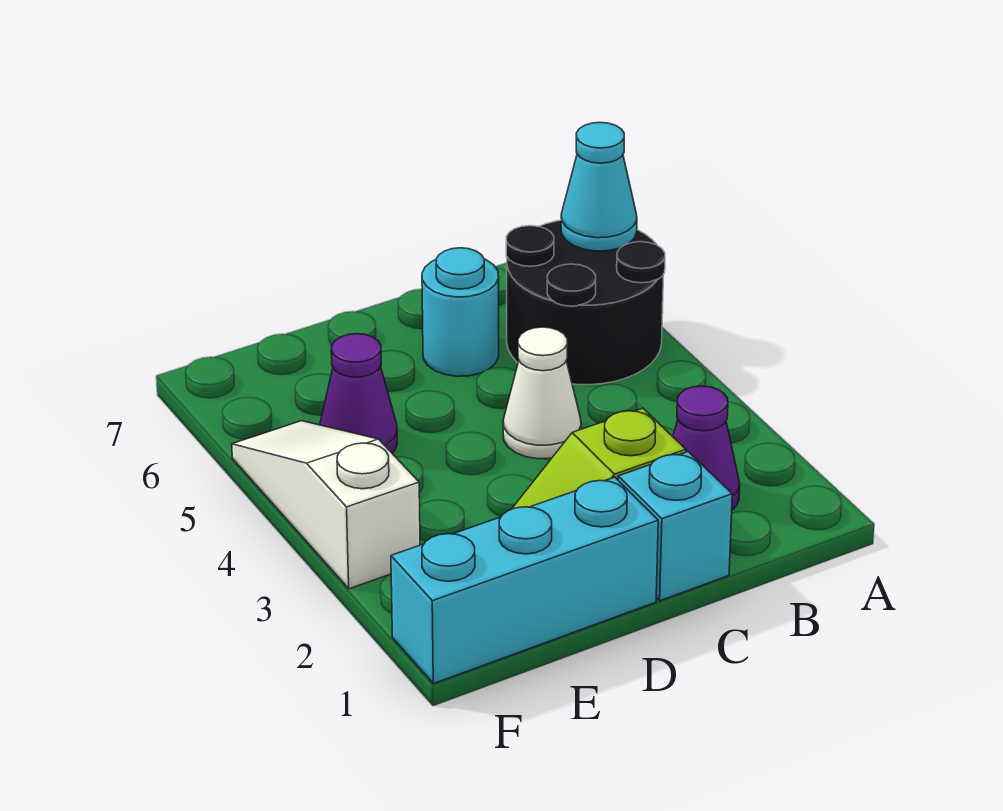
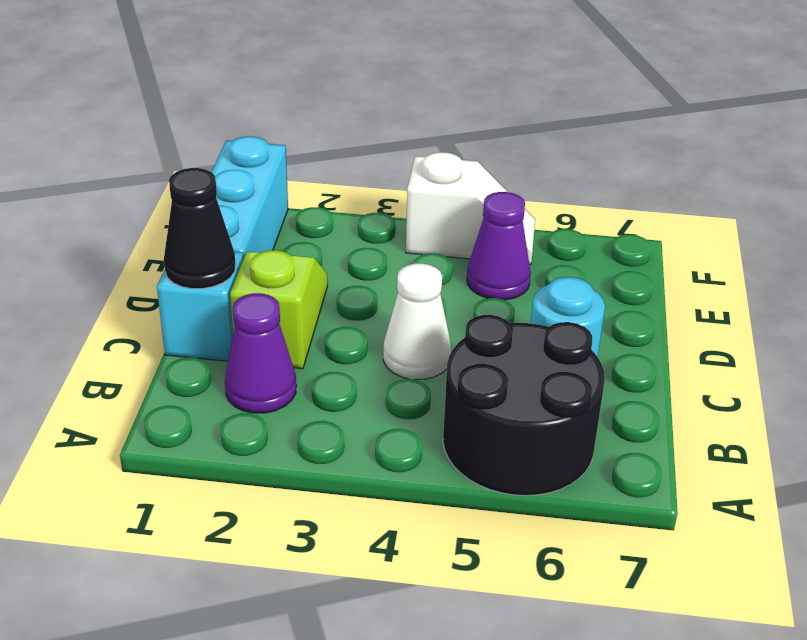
cyan 1x1 cone [561,122,637,251] -> none
none -> black 1x1 cone [164,168,236,289]
white 1x3 slope [232,421,420,589] -> white 1x2 slope [406,152,535,264]

